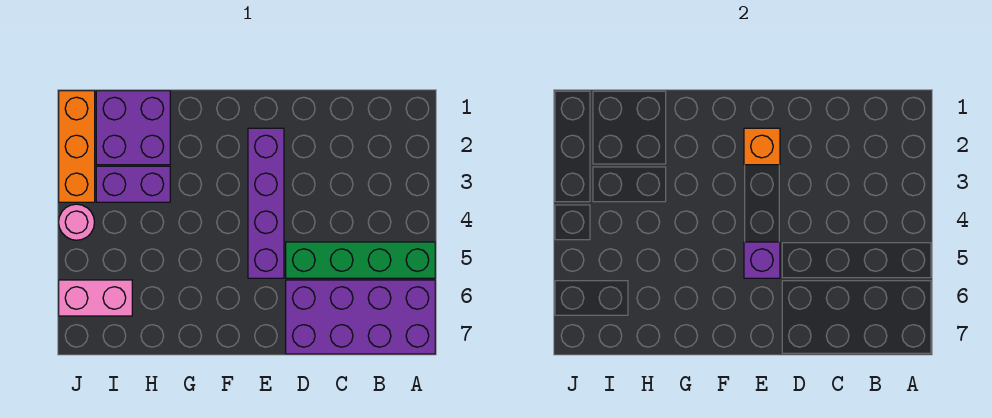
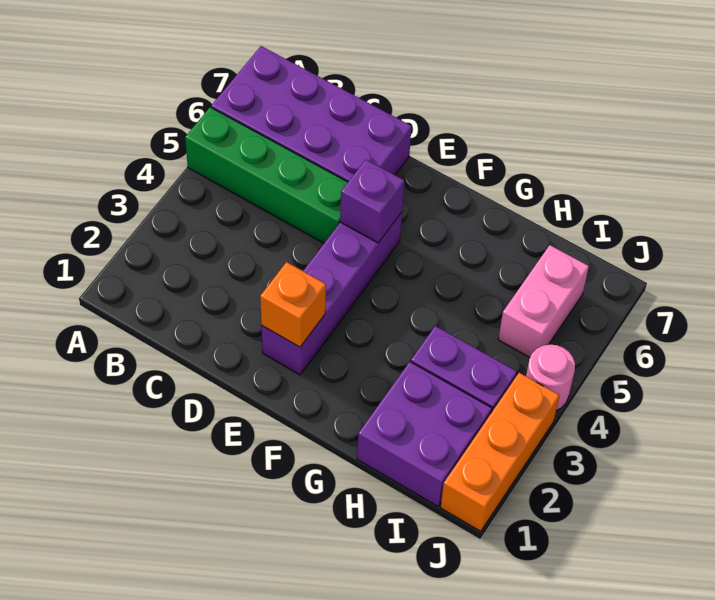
pink 1x2 brick [59,280,132,316] -> pink 1x2 brick turned to [498,245,589,357]

